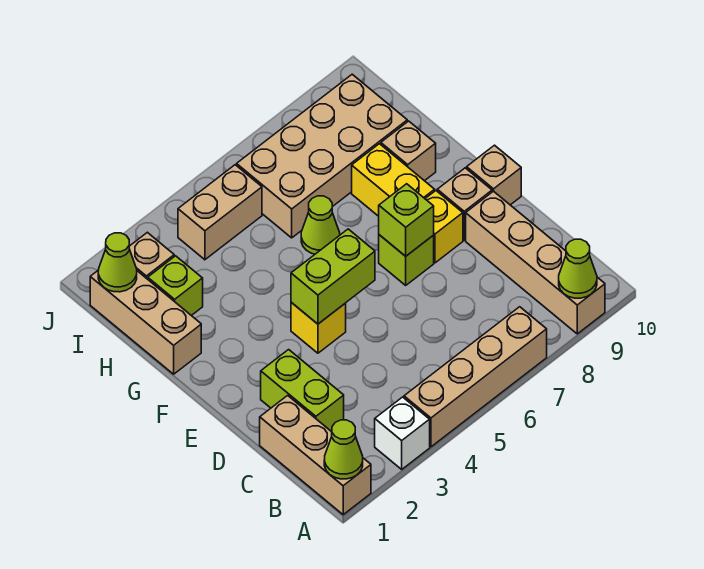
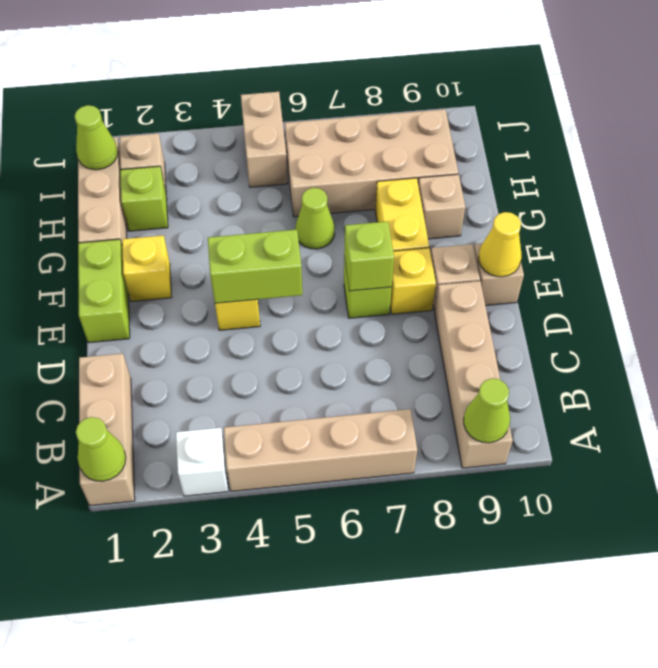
lime 1x2 brick [261,350,344,432] -> lime 1x2 brick moved to [78,239,130,343]
none -> yellow 1x1 cone [479,212,522,277]
none -> yellow 1x1 brick [122,235,172,301]
tan 1x2 brick [178,165,262,260] -> tan 1x2 brick turned to [241,92,288,187]

